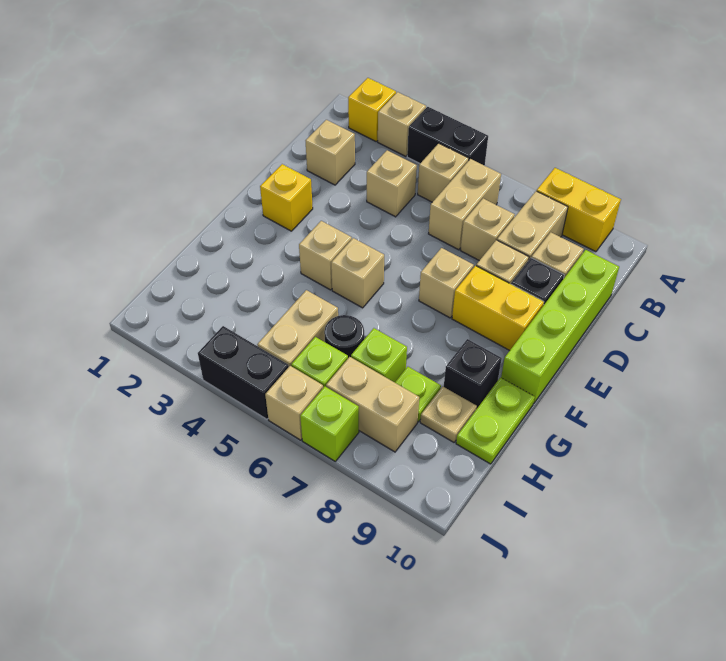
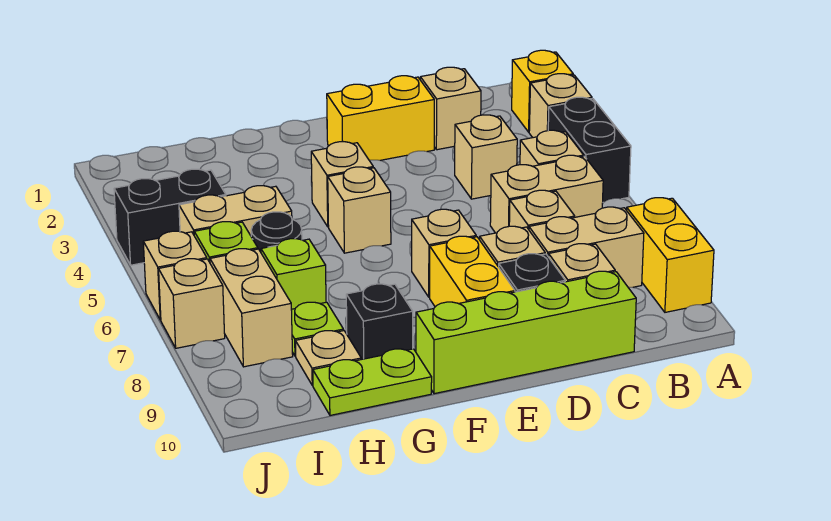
yellow 1x1 brick [260,164,313,231] -> yellow 1x2 brick [327,76,434,160]
black 1x2 brick [198,326,289,419] -> black 1x2 brick turned to [114,169,226,265]
lime 1x1 brick [300,387,359,461] -> tan 1x1 brick [159,259,225,348]

